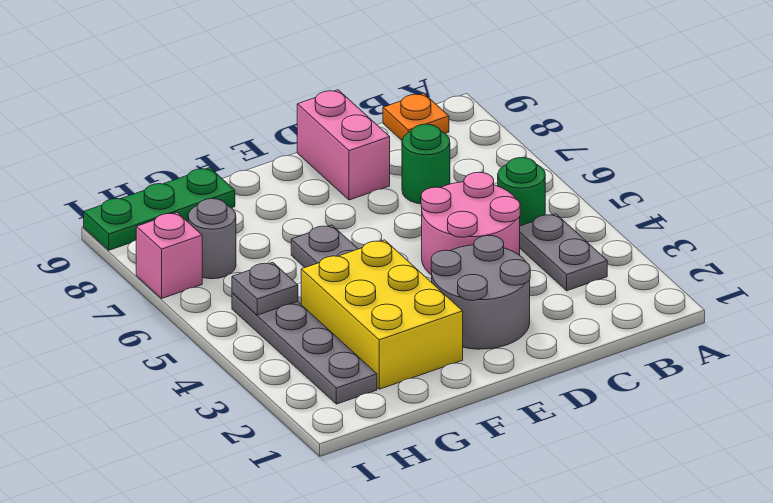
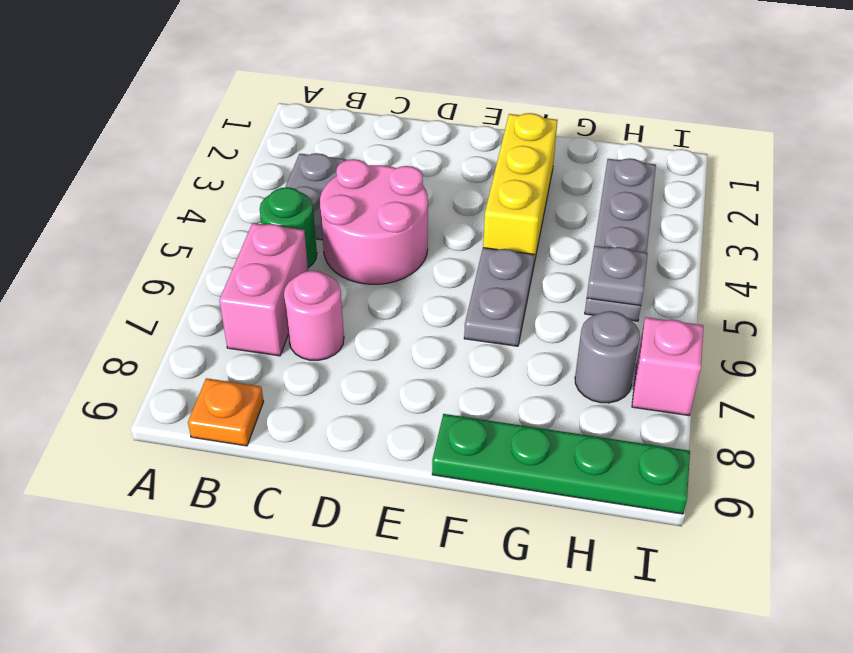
green 1x1 round brick [402,124,450,204] -> pink 1x1 round brick [284,271,344,360]
grey 2x2 round brick [431,236,530,349] -> none
pink 1x2 brick [297,90,390,200] -> pink 1x2 brick moved to [219,223,308,356]
yellow 2x3 brick [301,240,463,389] -> yellow 1x3 brick [483,113,557,268]
green 1x3 plate [84,168,235,250] -> green 1x4 plate [432,414,690,514]

